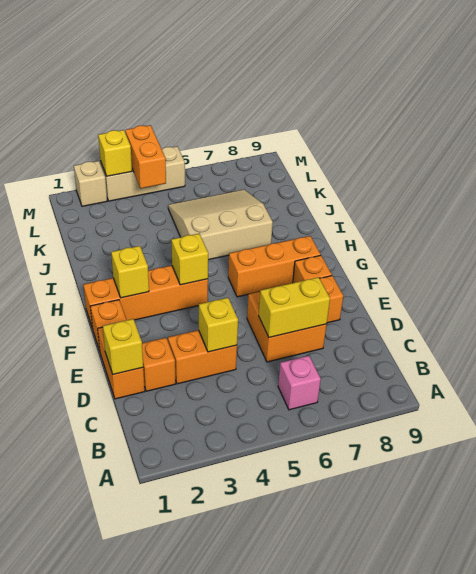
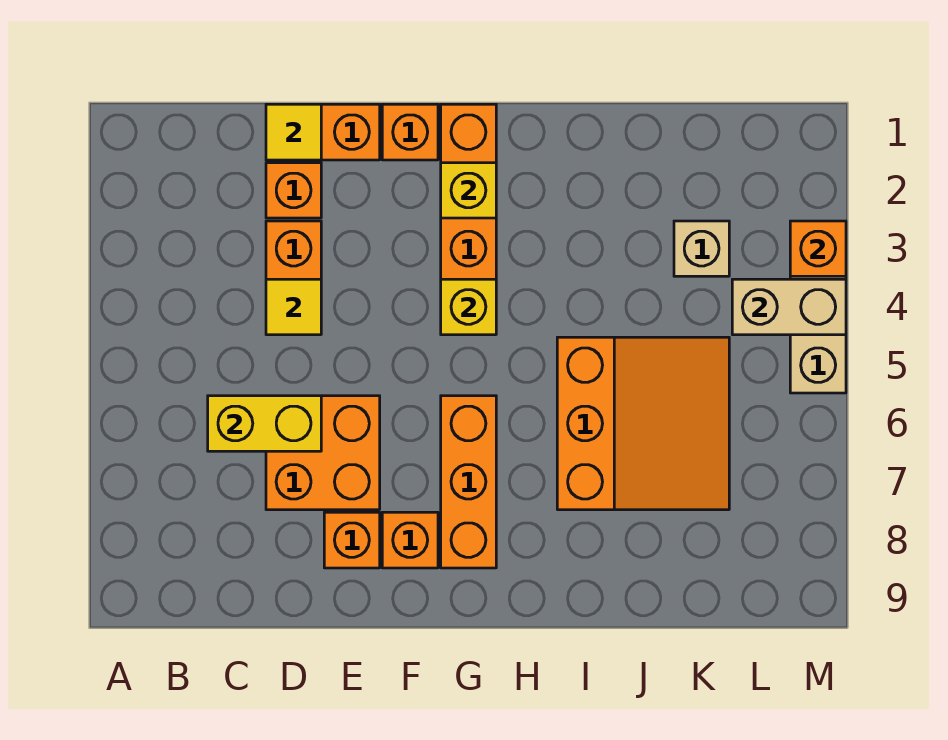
pink 1x1 brick [278,356,321,410] -> none
yellow 1x1 brick [103,319,143,374] -> yellow 1x1 tile [266,104,321,160]
yellow 1x1 brick [199,298,238,352] -> yellow 1x1 tile [266,279,321,335]
yellow 1x2 brick [259,277,330,337] -> yellow 1x2 brick turned to [208,396,321,451]
tan 3x3 slope [168,190,273,260] -> orange 3x3 slope [557,337,729,510]
orange 1x2 brick [125,125,166,188] -> tan 1x2 brick [732,279,846,335]
tan 1x1 brick [74,161,107,206] -> tan 1x1 brick moved to [674,221,729,276]
yellow 1x1 brick [98,130,132,176] -> orange 1x1 brick [790,221,846,276]

